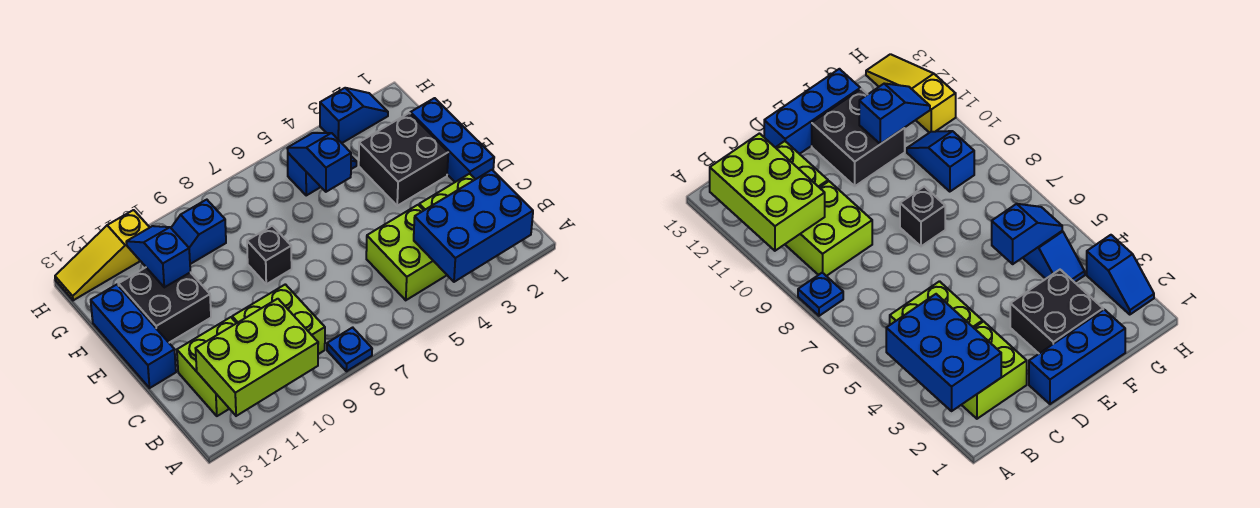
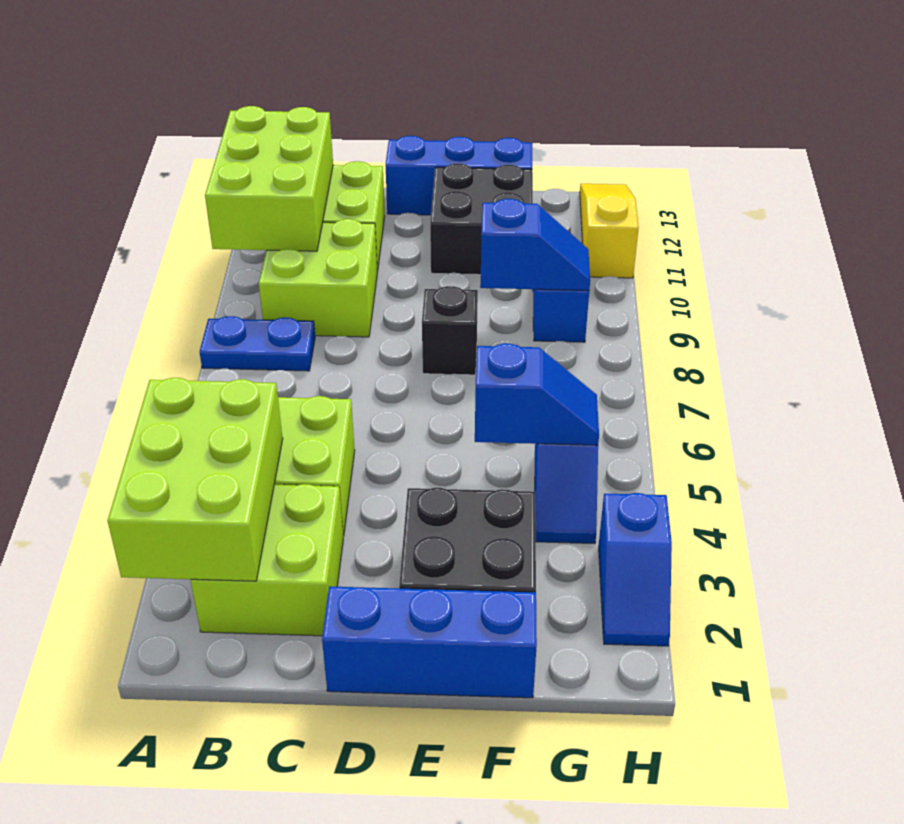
blue 2x3 brick [414,170,533,282] -> lime 2x3 brick [107,378,283,581]
blue 1x1 plate [327,327,372,371] -> blue 1x2 plate [200,316,315,371]
blue 1x2 slope [126,226,190,287] -> blue 1x2 slope moved to [480,199,590,291]

